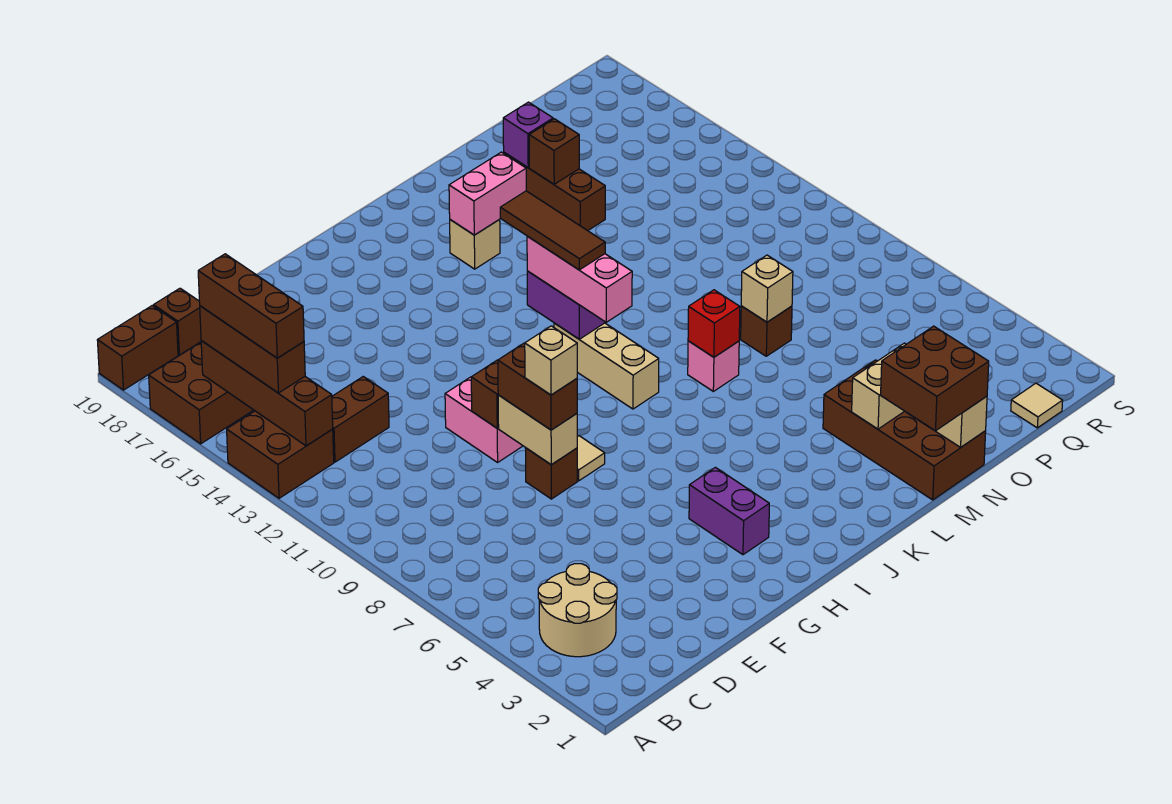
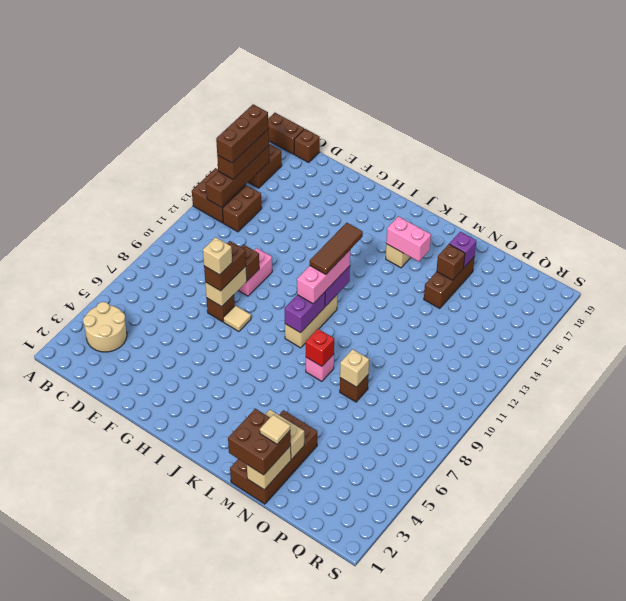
brown 1x2 brick [332,377,389,462] -> brown 1x2 brick turned to [222,185,262,232]
purple 1x2 brick [689,467,769,555] -> purple 1x2 brick moved to [284,292,325,333]
tan 1x1 tile [1011,383,1063,428] -> tan 1x1 tile moved to [260,415,290,444]

